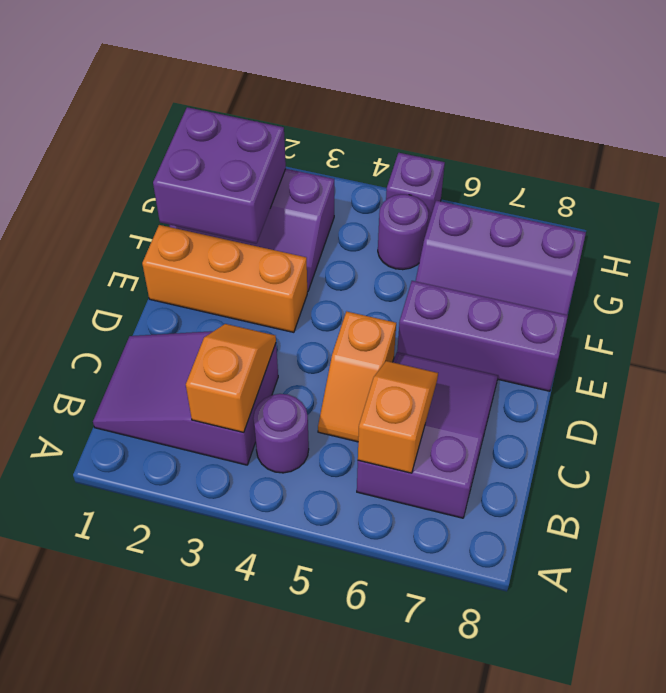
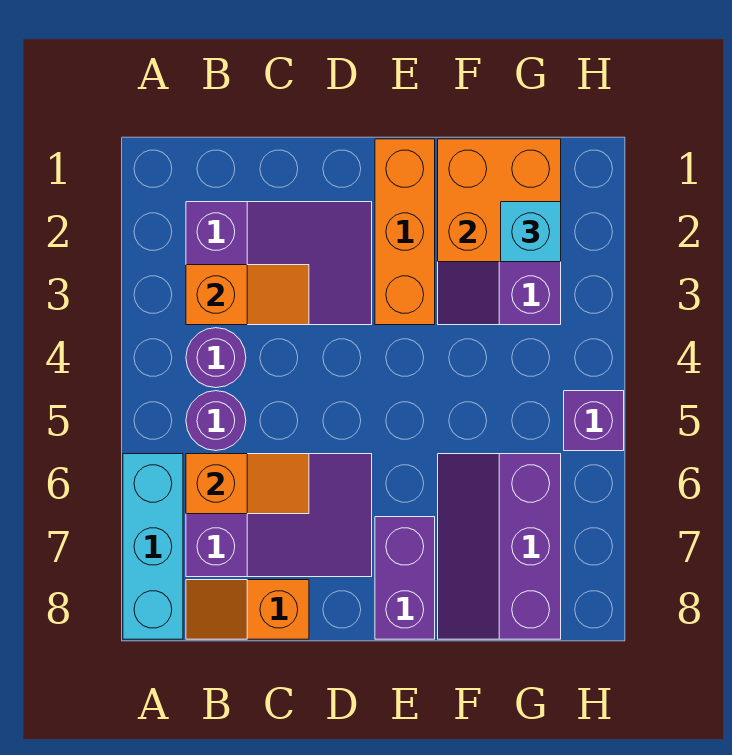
none -> cyan 1x3 brick [123,454,183,639]
purple 2x3 slope [93,331,278,465] -> purple 2x3 slope turned to [186,202,372,325]
orange 1x2 slope [318,311,396,442] -> orange 1x2 slope moved to [186,580,309,639]
purple 1x3 brick [397,281,568,391] -> purple 1x2 brick [375,517,435,639]
purple 2x2 brick [153,107,286,244] -> orange 2x2 brick [438,139,561,262]
none -> cyan 1x1 brick [501,202,561,262]
purple 1x1 round brick [378,194,428,270] -> purple 1x1 round brick moved to [186,391,246,451]

